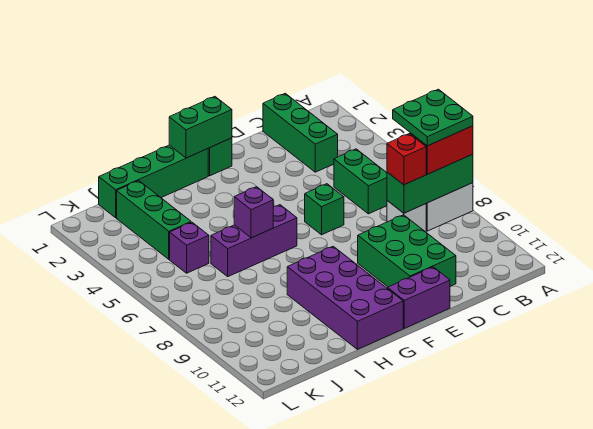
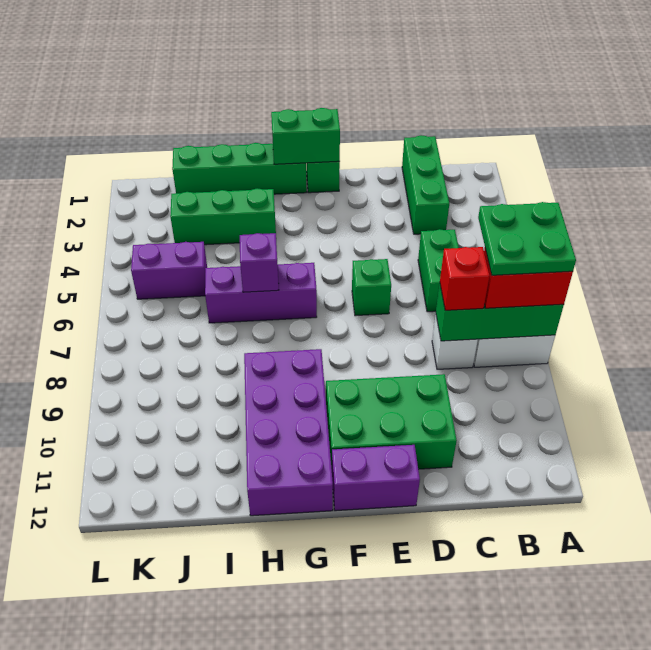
green 2x3 brick [358,215,456,287] -> green 2x3 brick turned to [326,374,457,469]
green 1x3 brick [117,181,191,259] -> green 1x3 brick turned to [170,188,276,245]
purple 1x1 brick [170,222,209,273] -> purple 1x2 brick [131,242,207,299]

